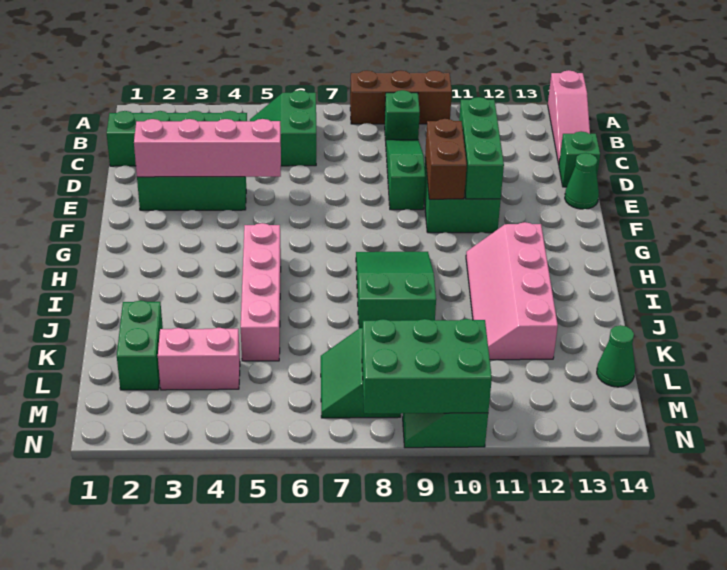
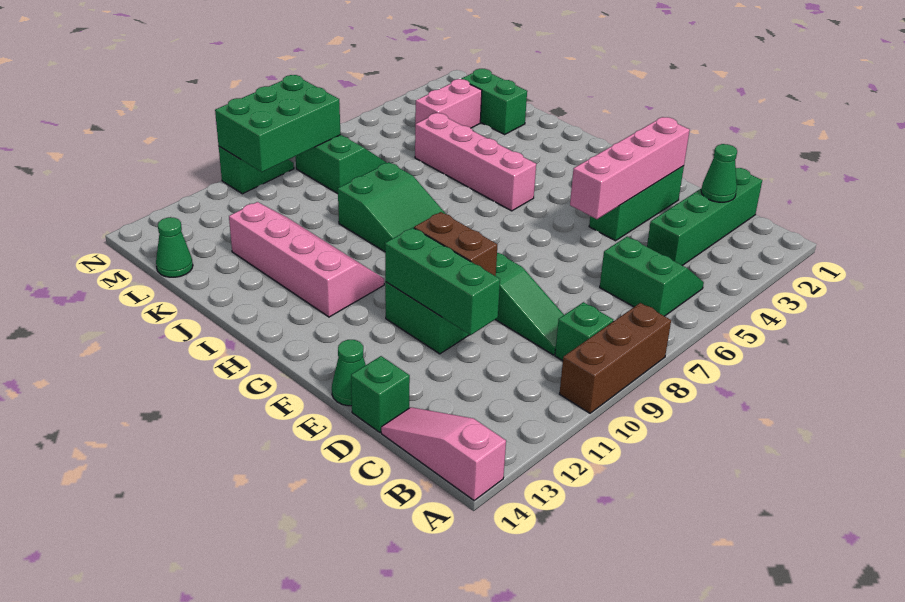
none -> green 1x1 cone [701,144,737,202]

